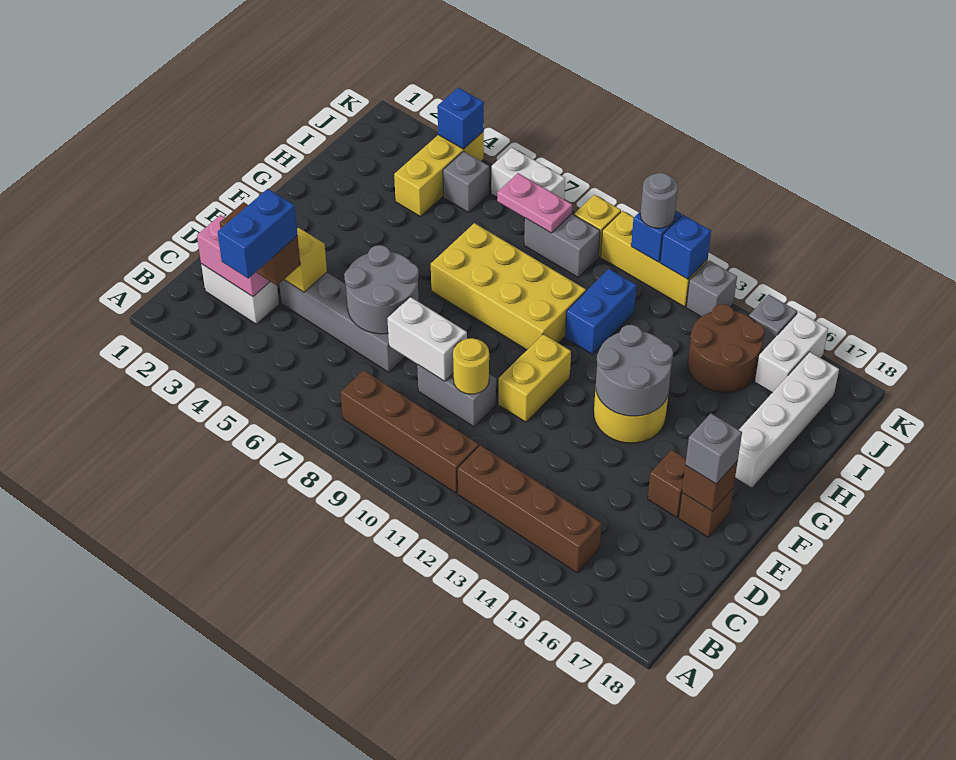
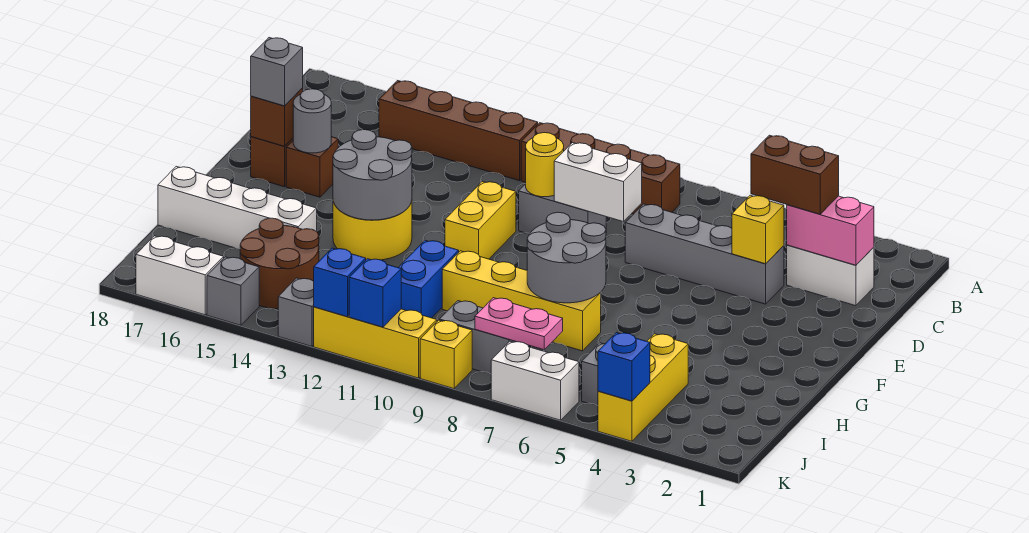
blue 1x2 brick [218,189,297,278] -> none
grey 2x2 round brick [344,245,419,334] -> grey 2x2 round brick moved to [527,212,606,303]
yellow 2x4 brick [431,223,586,350] -> yellow 1x4 brick [442,251,601,351]
white 1x4 brick [735,352,839,488] -> white 1x4 brick turned to [158,167,317,249]
white 1x2 brick [755,312,828,393] -> white 1x2 brick turned to [136,236,224,315]
grey 1x1 round brick [640,173,678,228] -> grey 1x1 round brick moved to [293,89,331,153]

